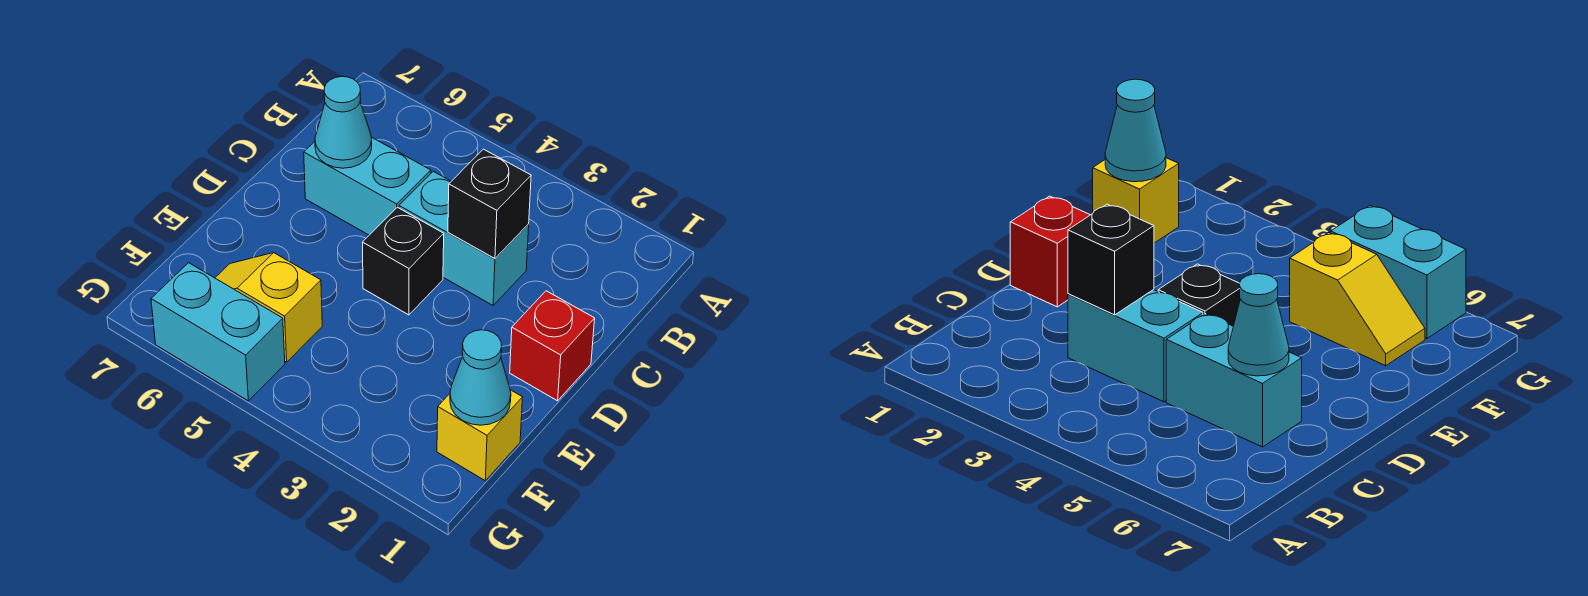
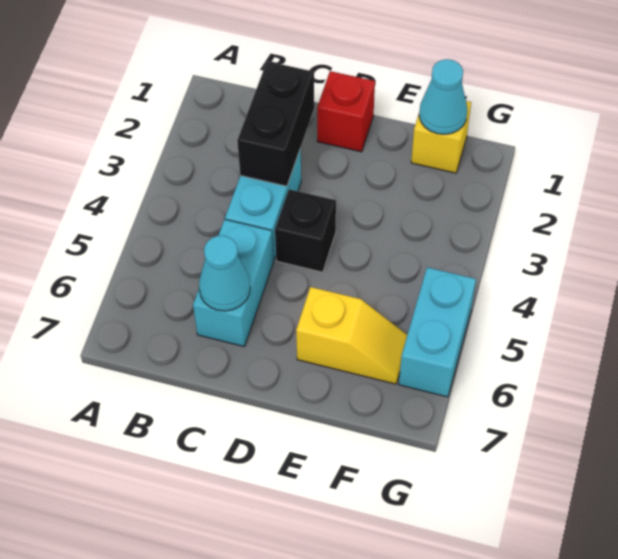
black 1x1 brick [448,149,531,258] -> black 1x2 brick [237,61,314,186]
yellow 1x2 slope [215,253,322,362] -> yellow 1x2 slope turned to [296,287,407,384]

